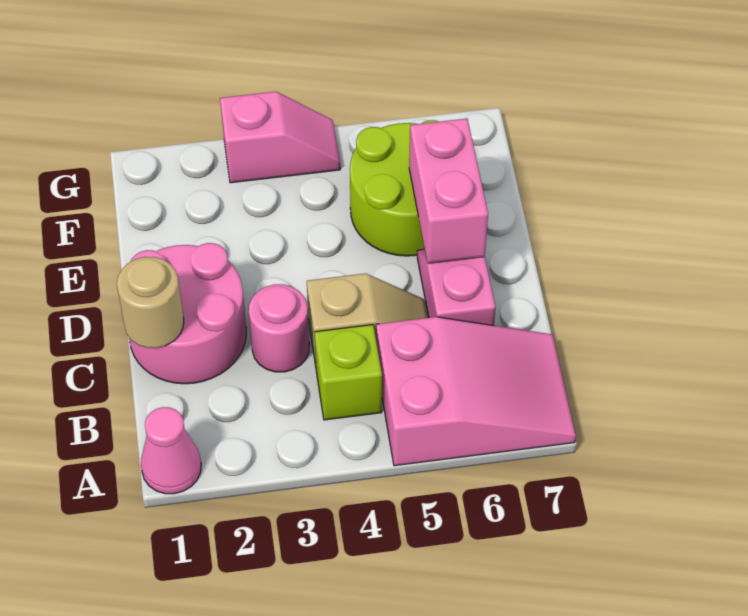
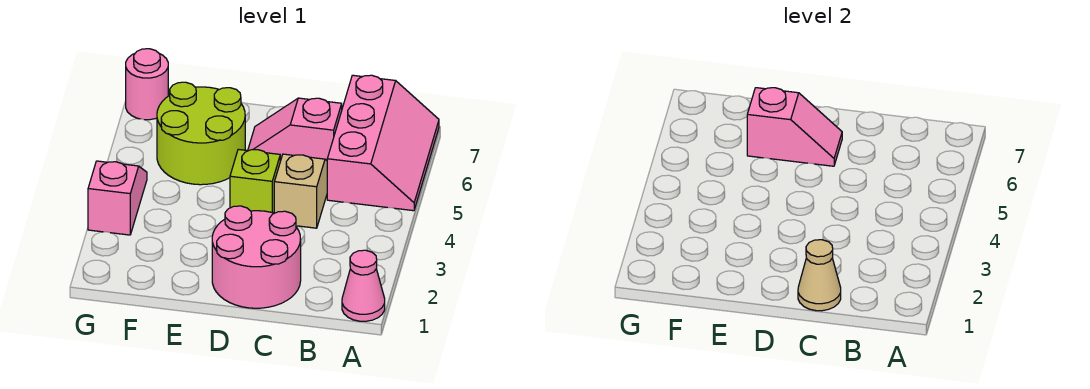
pink 2x3 slope [376,317,576,466] -> pink 2x3 slope turned to [327,75,439,211]
lime 1x1 brick [314,325,382,420] -> lime 1x1 brick moved to [230,149,280,213]
tan 1x1 round brick [117,257,184,348] -> tan 1x1 cone [798,240,841,311]
pink 1x1 round brick [249,284,309,372] -> pink 1x1 round brick moved to [126,49,168,120]
pink 1x2 brick [409,119,488,263] -> pink 1x2 slope [747,88,842,166]

